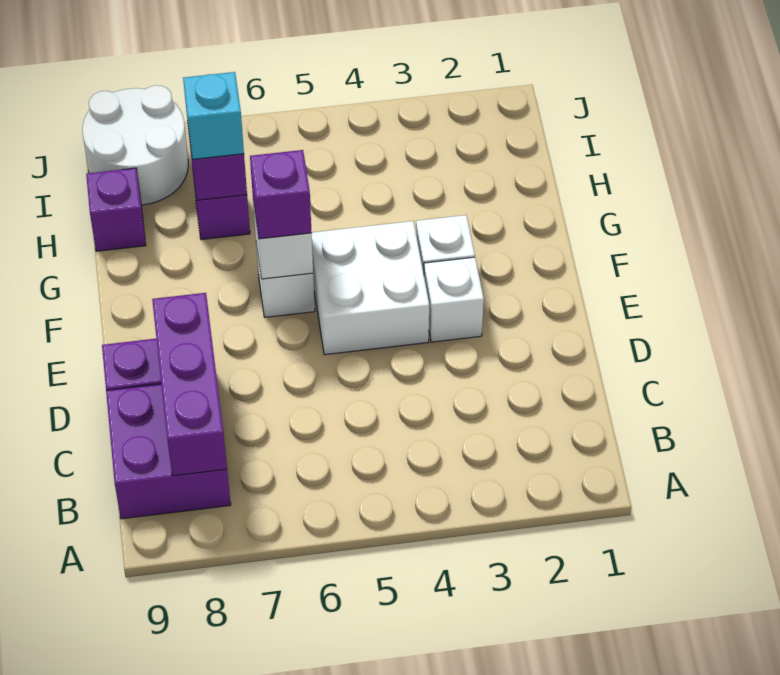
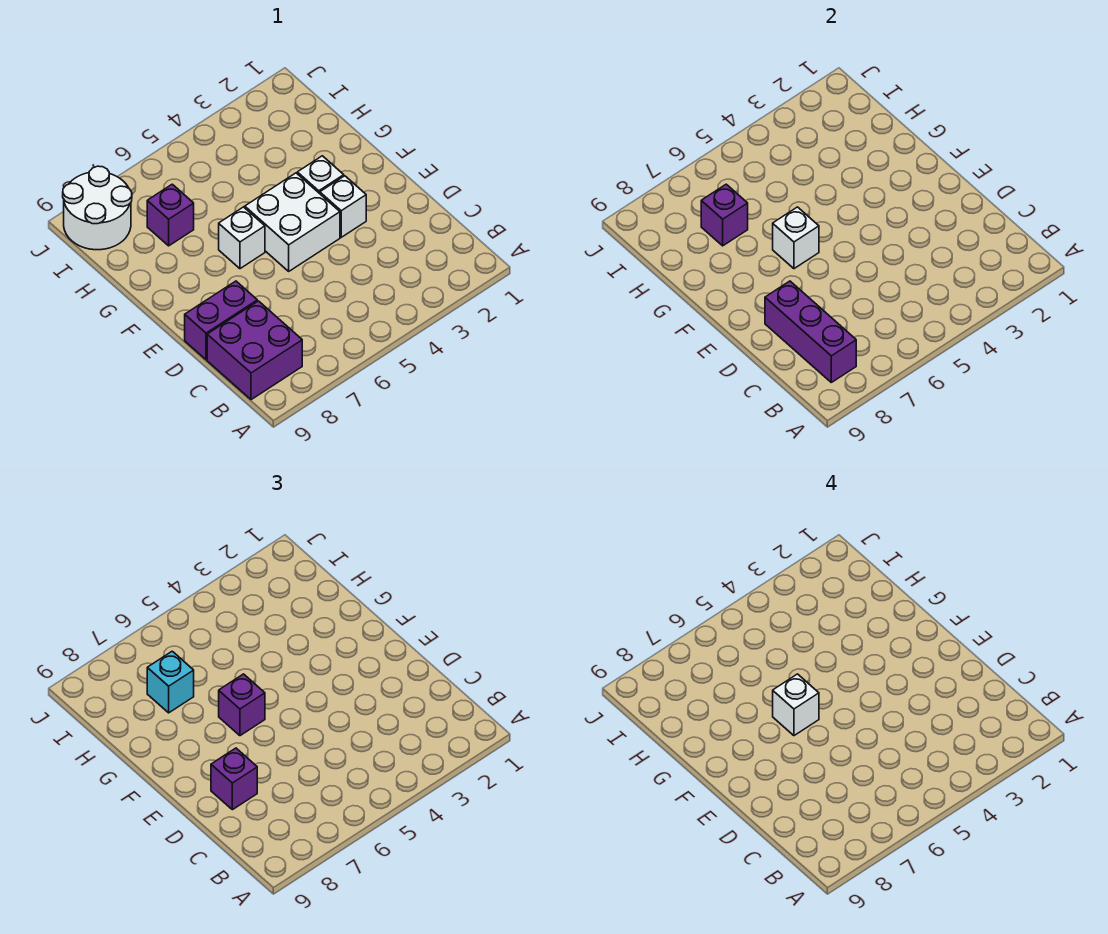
none -> white 1x1 brick [773,674,819,736]
purple 1x1 brick [86,168,146,251] -> purple 1x1 brick moved to [211,748,257,810]

